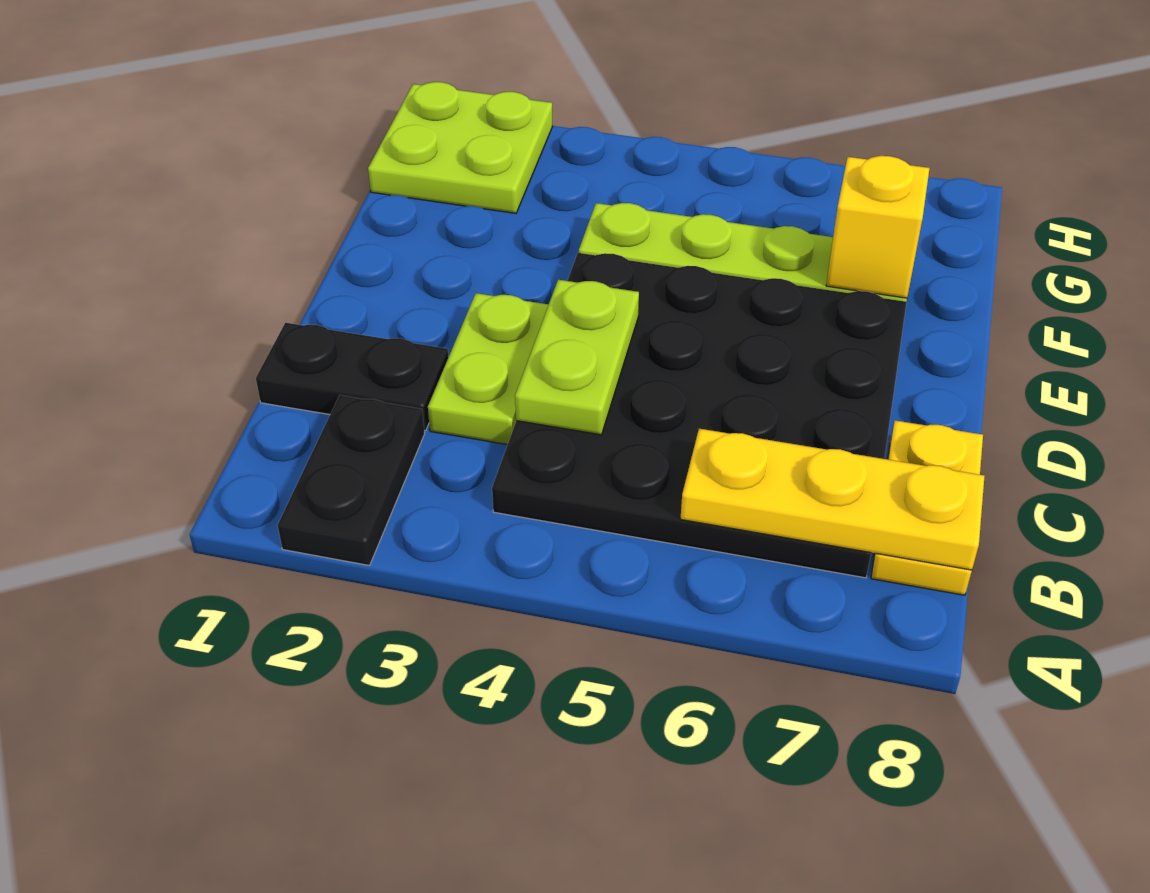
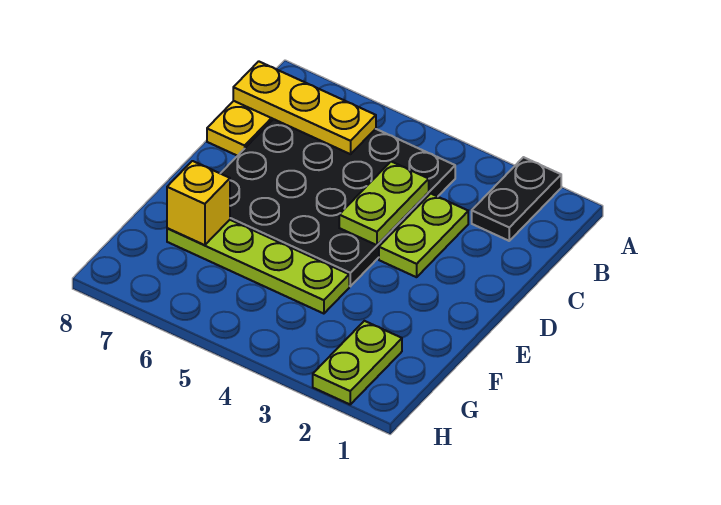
black 1x2 plate [256,323,448,431] -> none
lime 2x2 plate [368,82,552,213] -> lime 1x2 plate [313,321,402,404]

